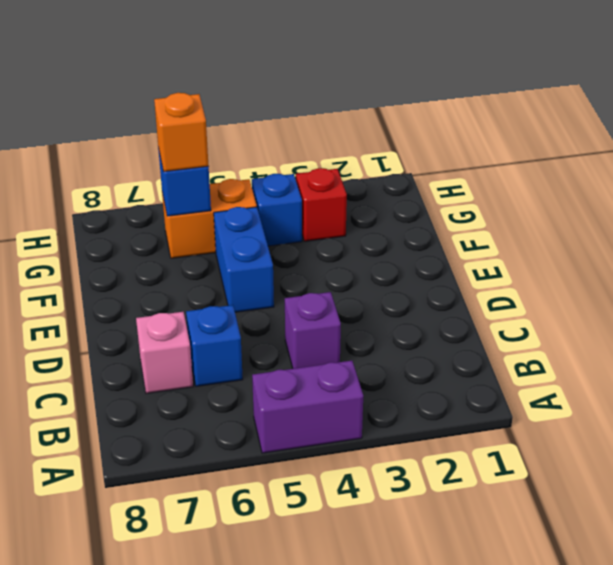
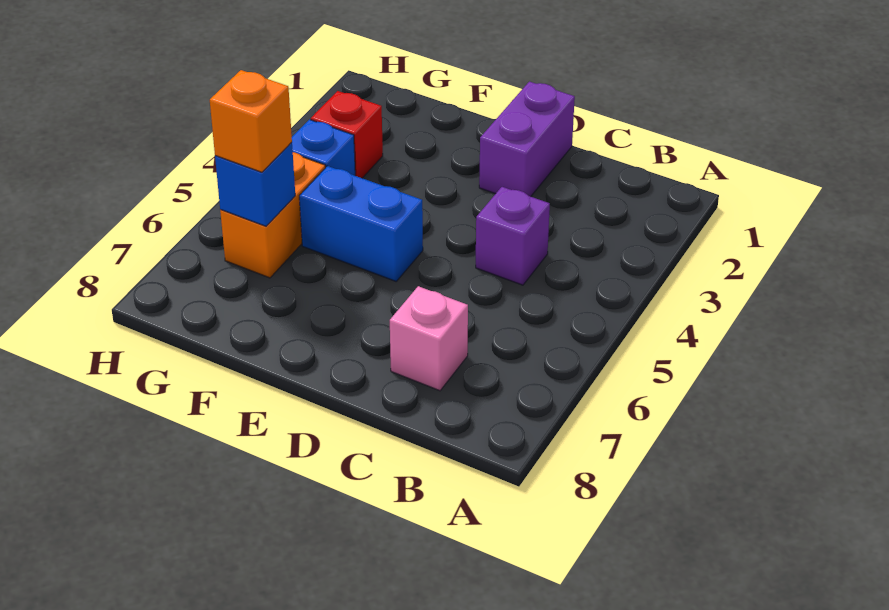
purple 1x2 brick [252,361,363,453] -> purple 1x2 brick moved to [479,82,575,197]
blue 1x1 brick [186,305,243,386] -> none

